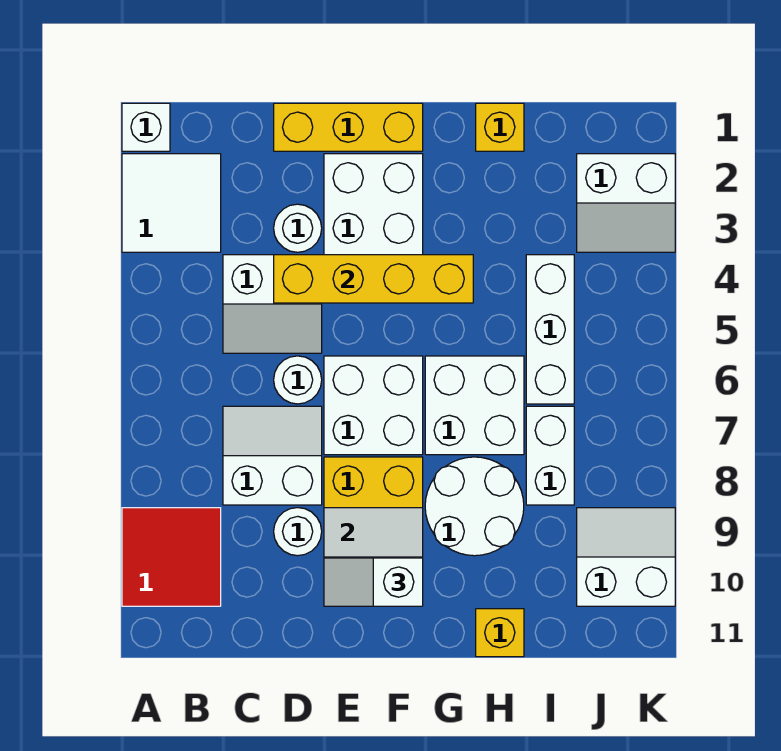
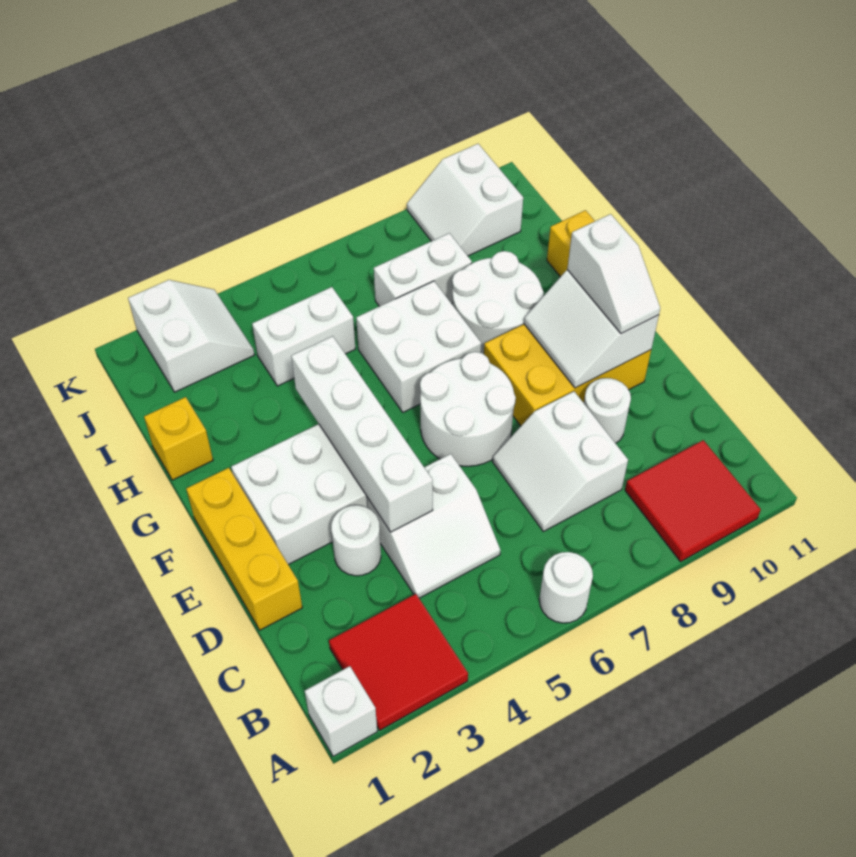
white 2x2 tile [122,154,221,252] -> red 2x2 tile [329,594,468,730]
white 2x2 slope [223,255,322,353] -> white 2x2 slope turned to [367,454,500,598]
yellow 1x4 brick [274,255,473,303] -> white 1x4 brick [291,336,433,532]
white 1x1 round brick [274,356,322,404] -> white 1x1 round brick moved to [539,552,593,623]
white 2x2 brick [324,356,423,455] -> white 2x2 round brick [420,352,516,466]
white 1x3 brick [526,255,574,404] -> white 1x2 brick [252,287,355,386]

